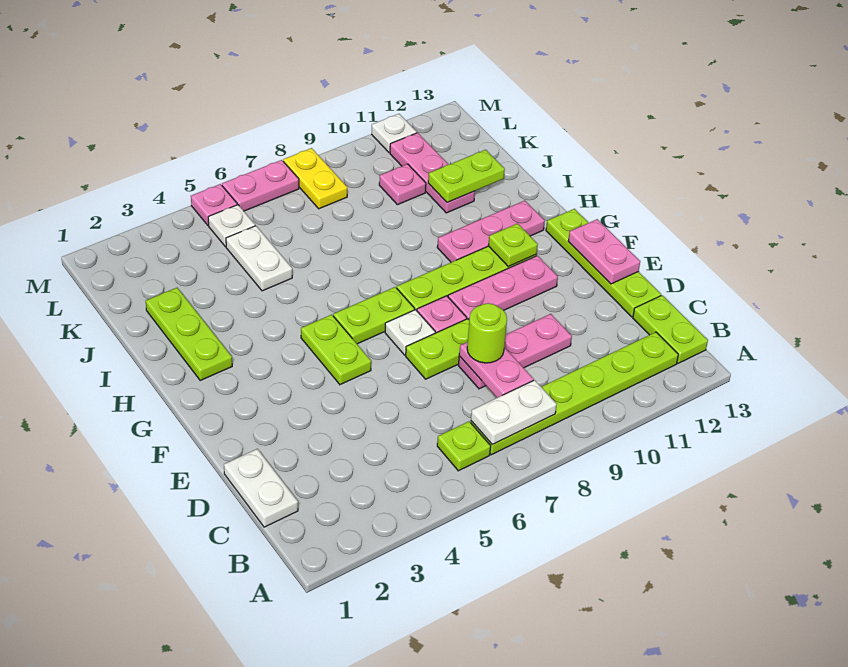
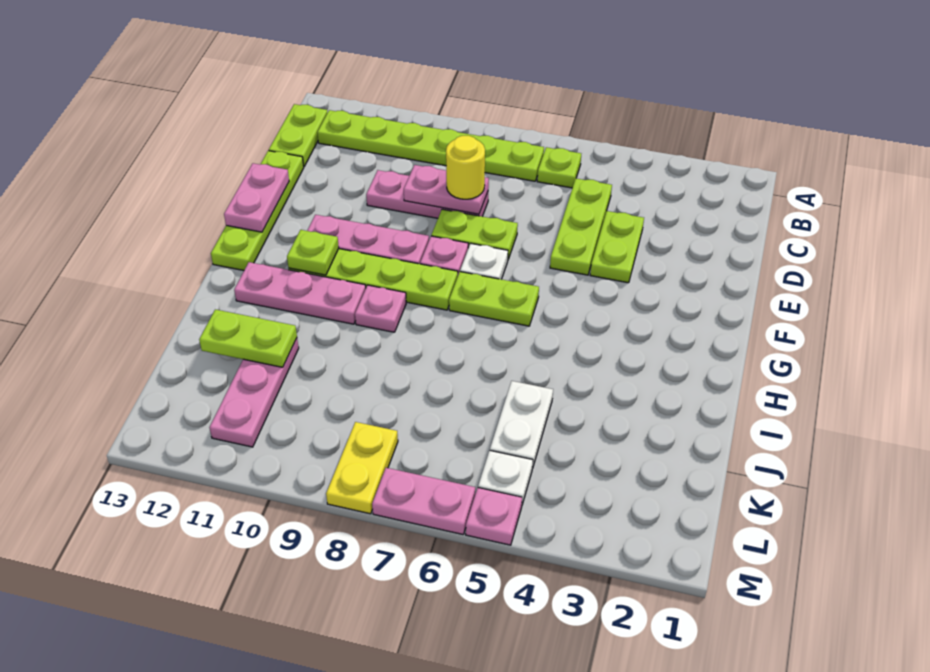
white 1x2 plate [471,380,557,445] -> none
white 1x2 plate [224,449,298,527] -> none
pink 1x2 plate [459,342,534,398] -> pink 1x2 plate turned to [404,165,489,214]
lime 1x1 round brick [467,303,507,363] -> yellow 1x1 round brick [446,136,485,199]
lime 1x2 plate [301,315,371,385] -> lime 1x2 plate moved to [590,211,644,283]
lime 1x3 plate [146,288,232,380] -> lime 1x3 plate moved to [550,179,612,275]
pink 1x1 plate [379,164,426,205] -> pink 1x1 plate moved to [355,285,406,332]
white 1x1 plate [372,114,417,153] -> none

